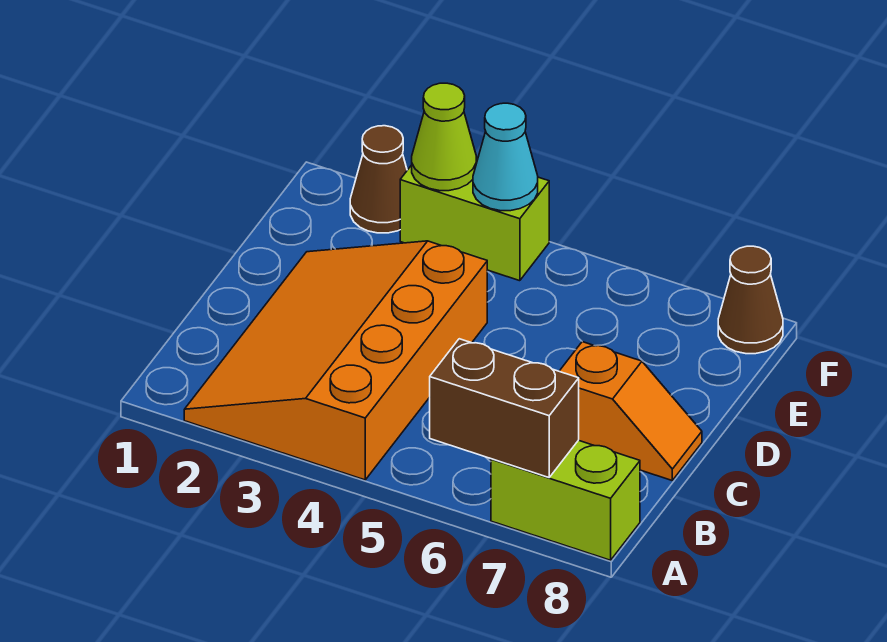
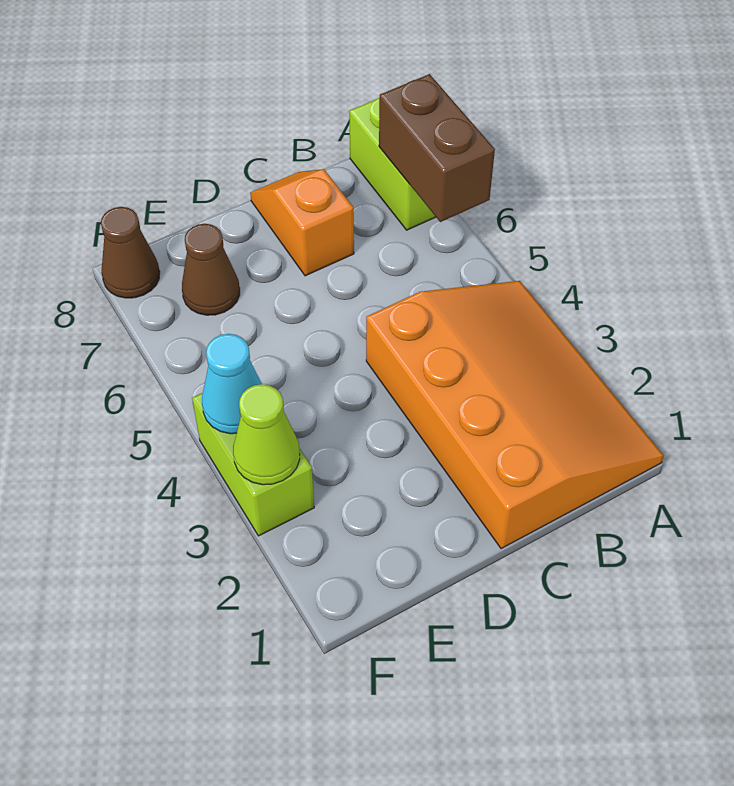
orange 3x4 slope [184,241,487,480] -> orange 3x4 slope turned to [366,281,664,549]
brown 1x1 cone [350,126,407,233] -> brown 1x1 cone moved to [182,224,240,315]

